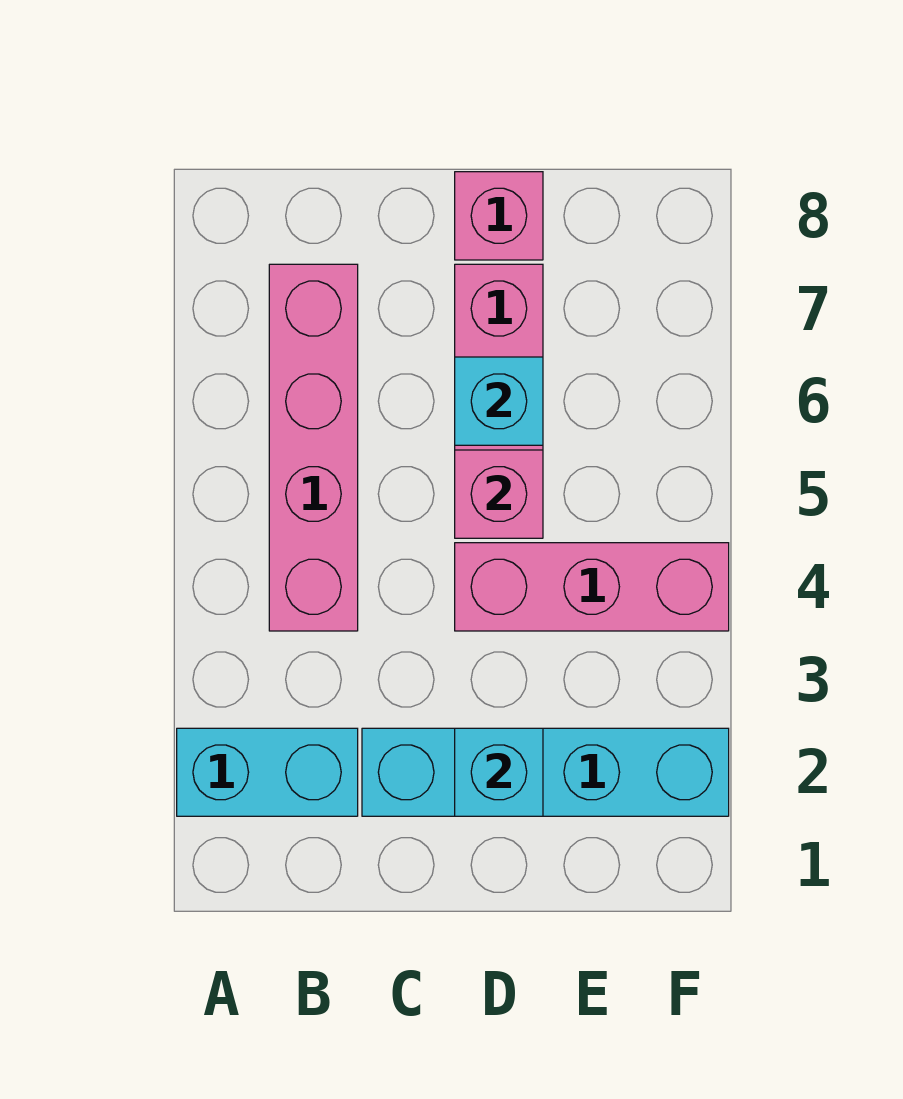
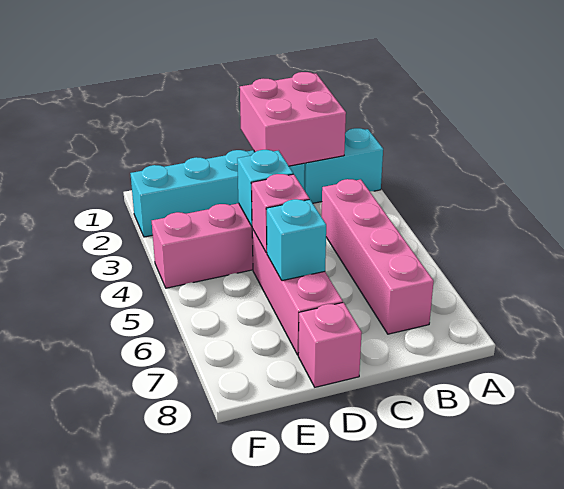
none -> pink 2x2 brick [240,72,346,166]
cyan 1x1 brick [455,728,543,816] -> cyan 1x1 brick moved to [237,150,293,226]

